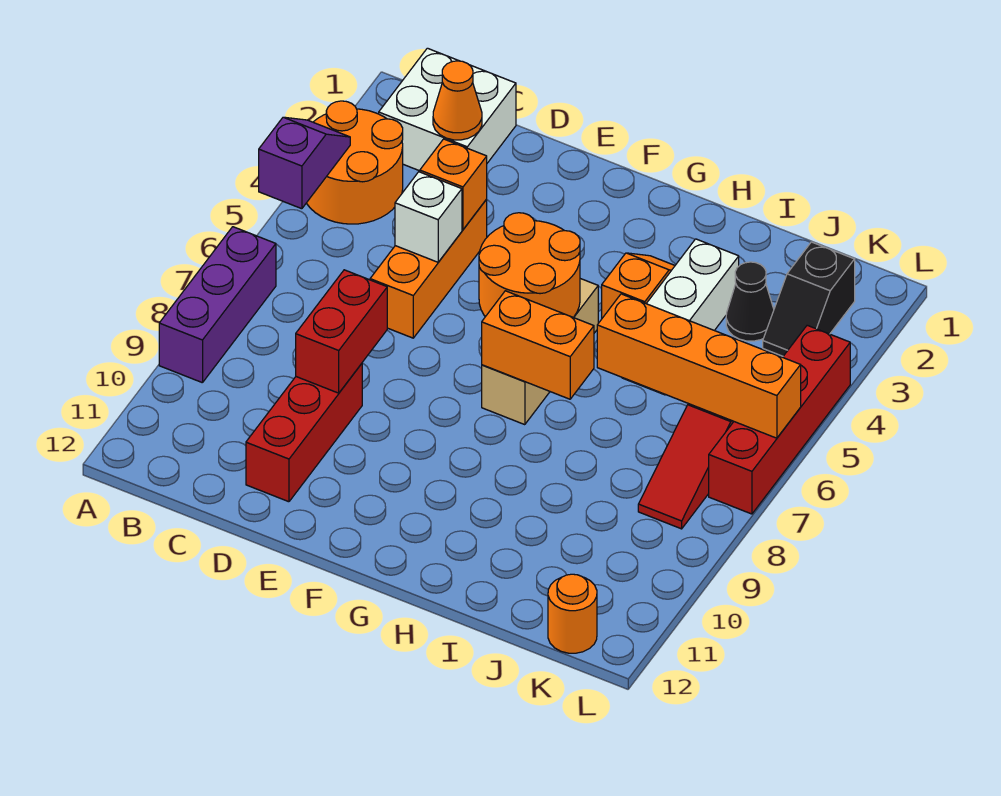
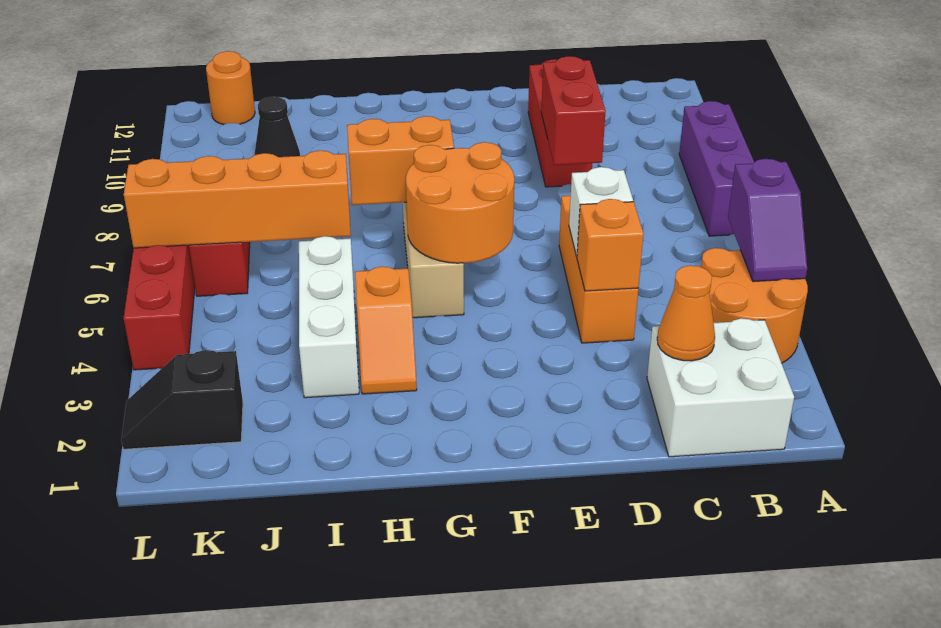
black 1x1 cone [726,262,774,341] -> black 1x1 cone moved to [255,97,300,157]
black 1x2 slope [763,242,855,356] -> black 1x2 slope turned to [121,350,243,449]

